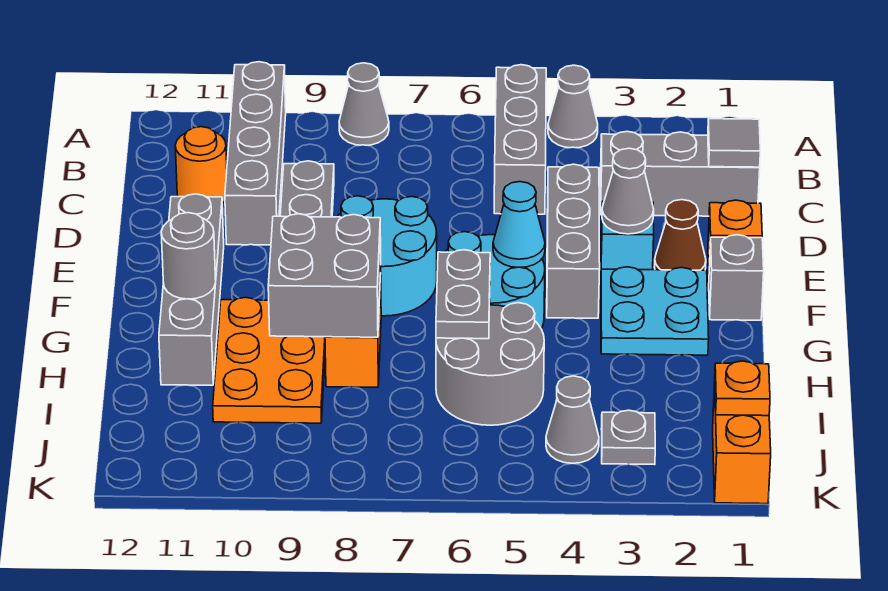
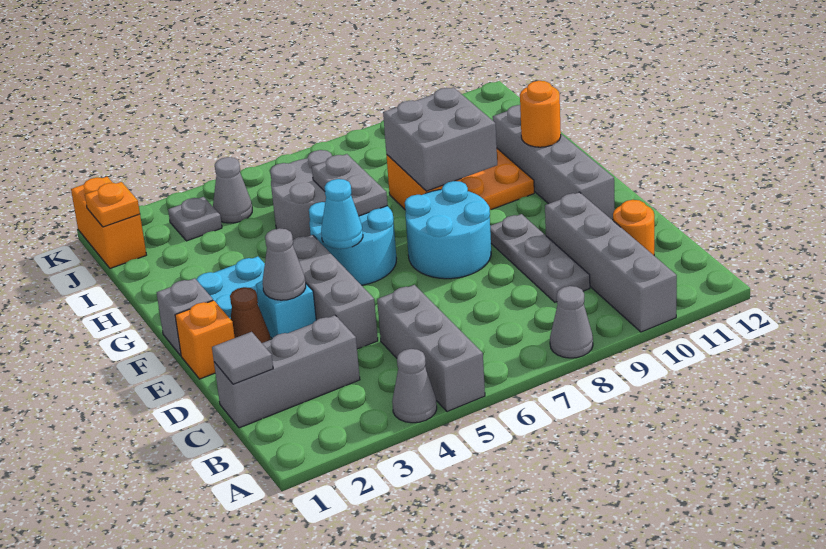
grey 1x1 round brick [161,213,216,299] -> orange 1x1 round brick [520,81,561,147]

